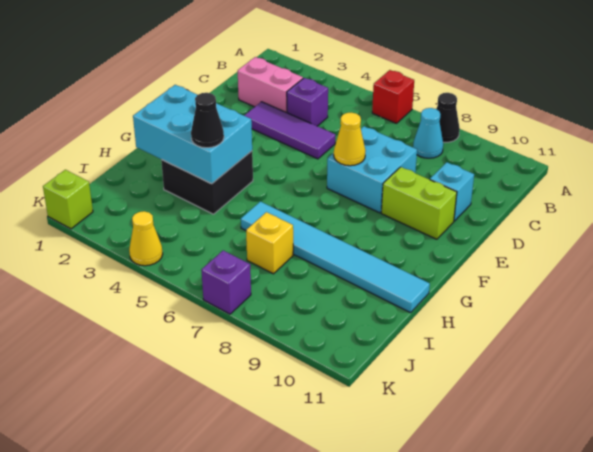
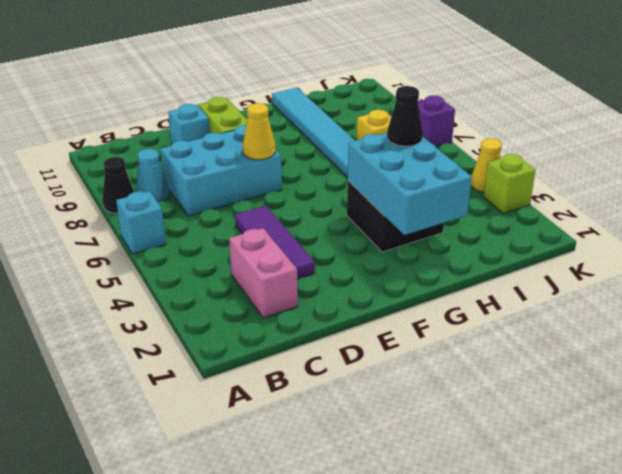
red 1x1 brick [372,70,414,123] -> cyan 1x1 brick [116,191,166,254]
purple 1x1 brick [287,78,328,126] -> none
cyan 2x2 brick [327,126,417,213] -> cyan 2x3 brick [161,125,282,216]
lime 1x1 brick [43,170,93,229] -> lime 1x1 brick moved to [484,154,535,213]

